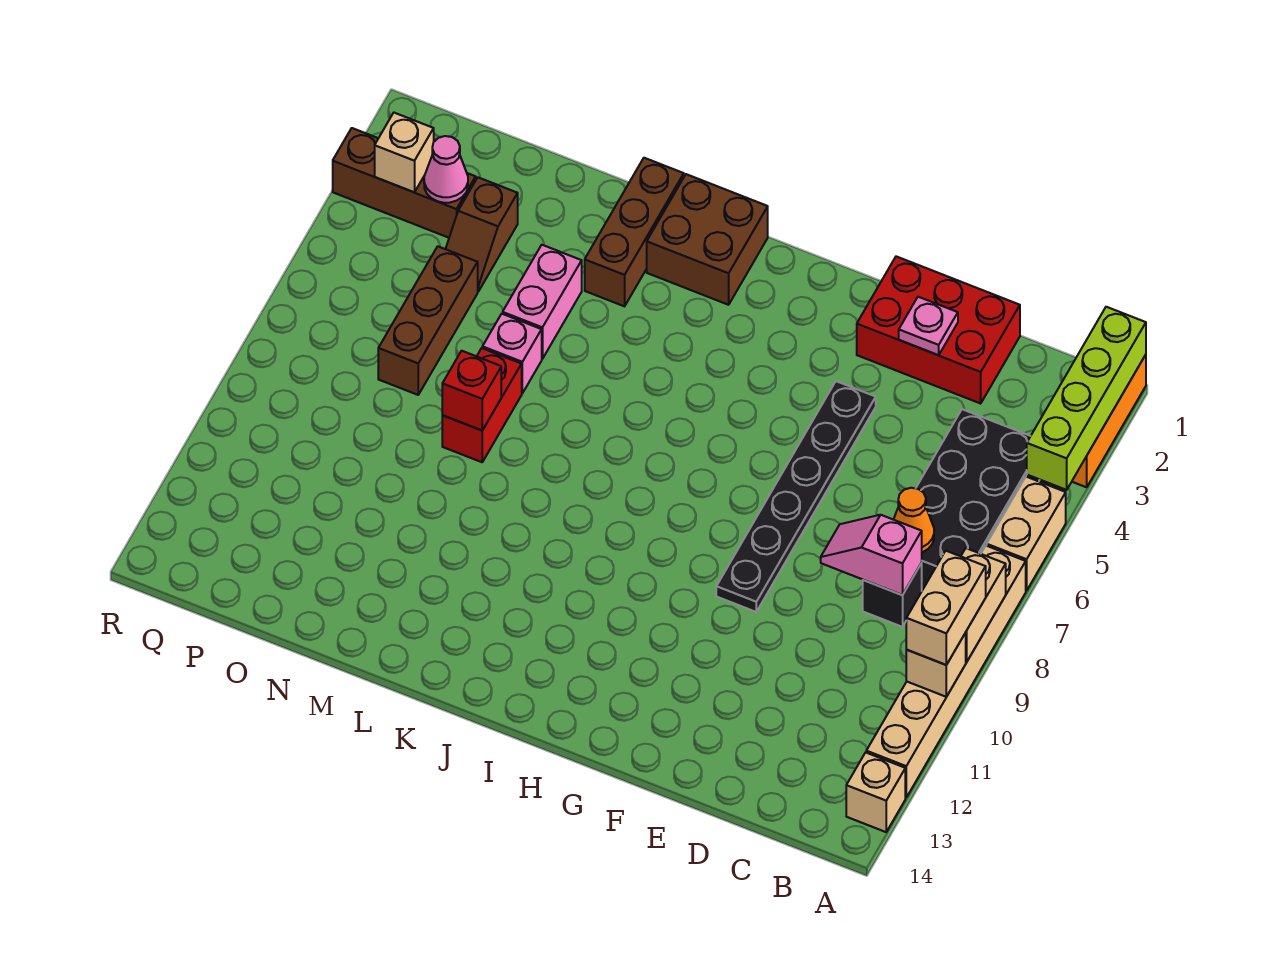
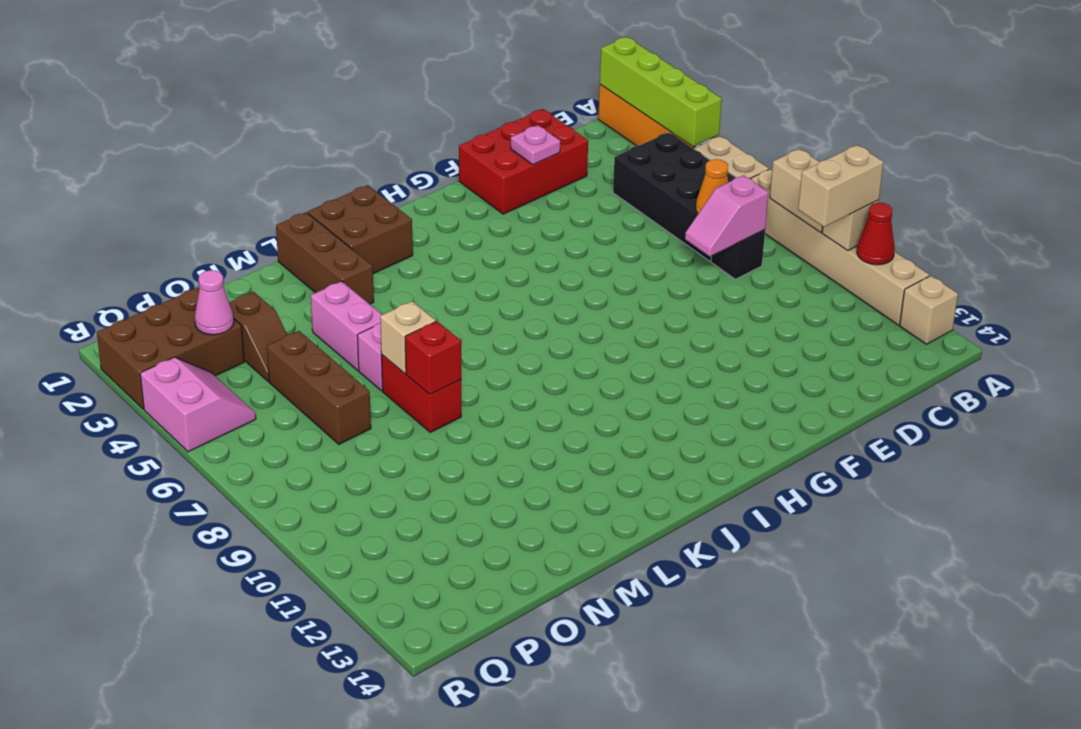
tan 1x2 brick [906,551,986,665] -> tan 1x2 brick turned to [798,145,883,227]
none -> red 1x1 cone [857,203,895,265]
black 1x6 plate [716,381,876,612] -> none
brown 1x3 brick [333,128,476,238] -> brown 2x3 brick [97,288,244,409]
tan 1x1 brick [375,113,434,192] -> tan 1x1 brick moved to [380,301,436,373]
none -> pink 2x2 slope [140,357,256,452]

